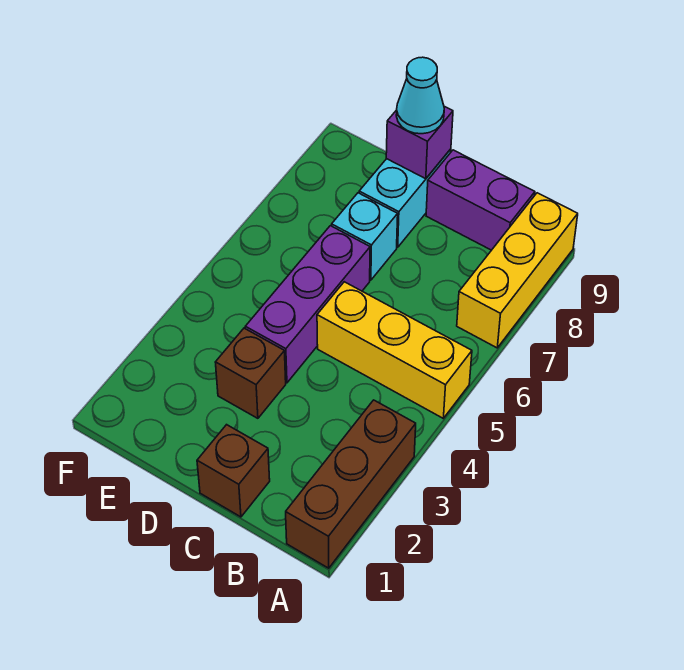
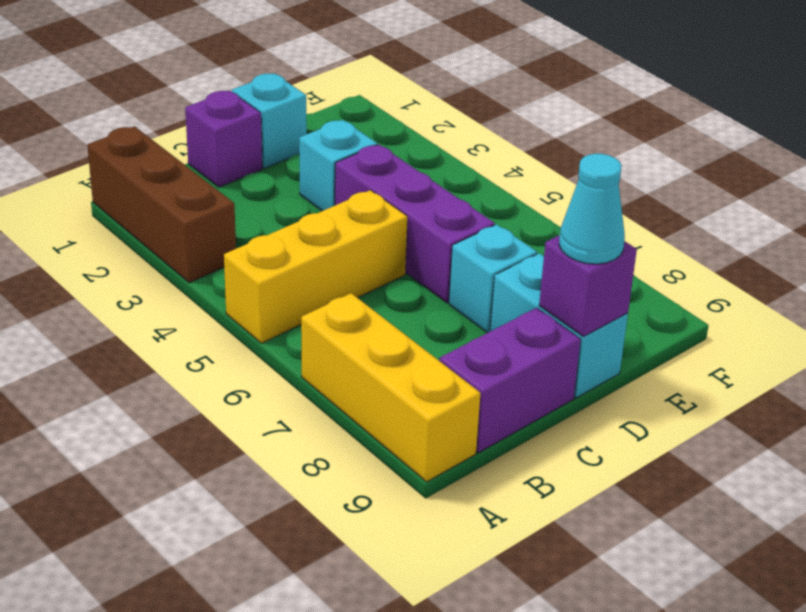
brown 1x1 brick [197,425,270,517] -> purple 1x1 brick [185,91,262,187]
none -> cyan 1x1 brick [232,74,307,168]
brown 1x1 brick [215,328,286,418] -> cyan 1x1 brick [299,120,377,211]

